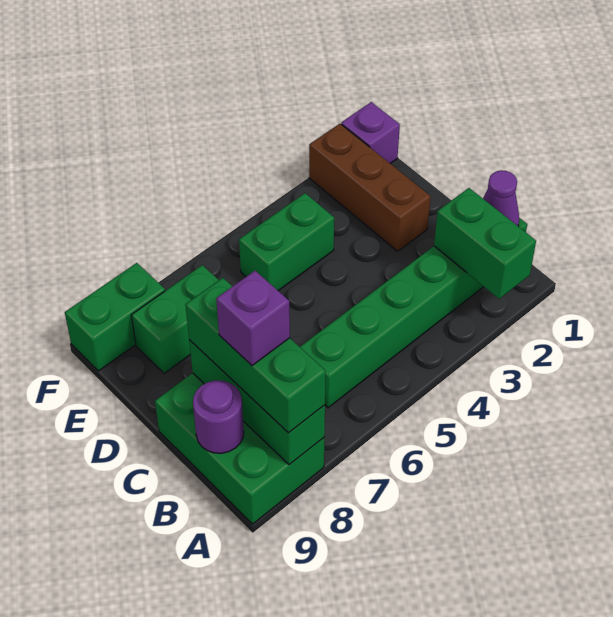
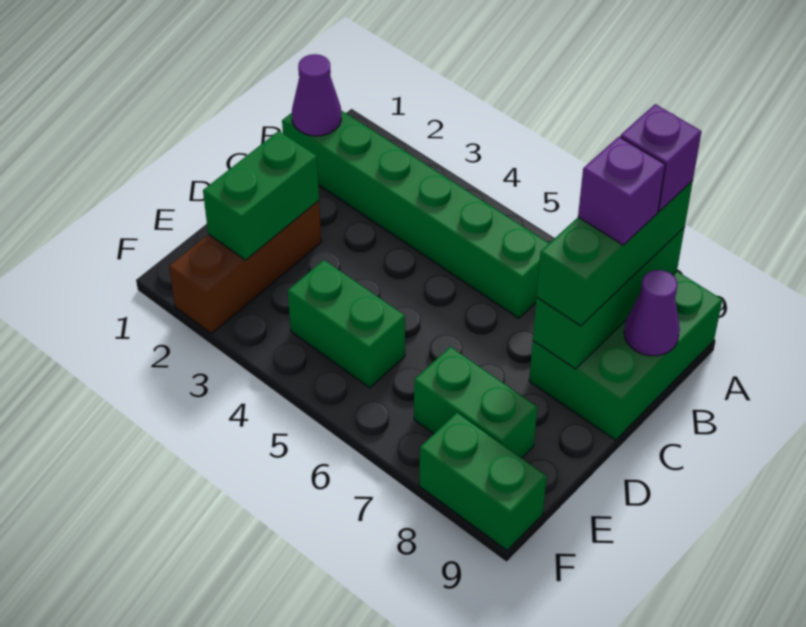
green 1x2 brick [434,188,536,299] -> green 1x2 brick moved to [203,131,319,260]
purple 1x1 round brick [193,380,244,453] -> purple 1x1 cone [624,270,680,356]
purple 1x1 brick [341,102,400,163] -> purple 1x1 brick moved to [620,104,702,211]

